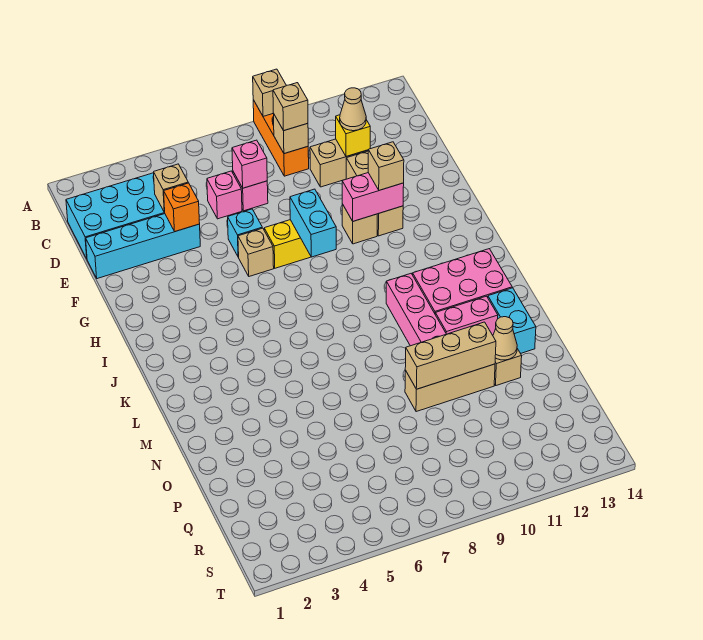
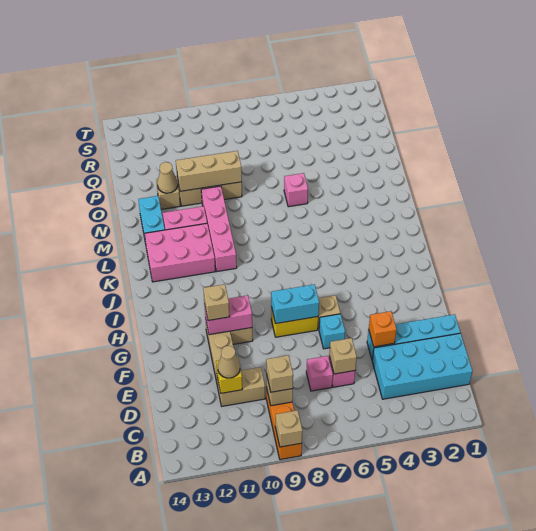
tan 1x1 brick [154,164,188,212] -> tan 1x1 brick moved to [329,338,357,374]
pink 1x1 brick [232,140,267,188] -> pink 1x1 brick moved to [284,173,308,207]
cyan 1x2 brick [290,189,336,257] -> cyan 1x2 brick turned to [271,284,319,324]

